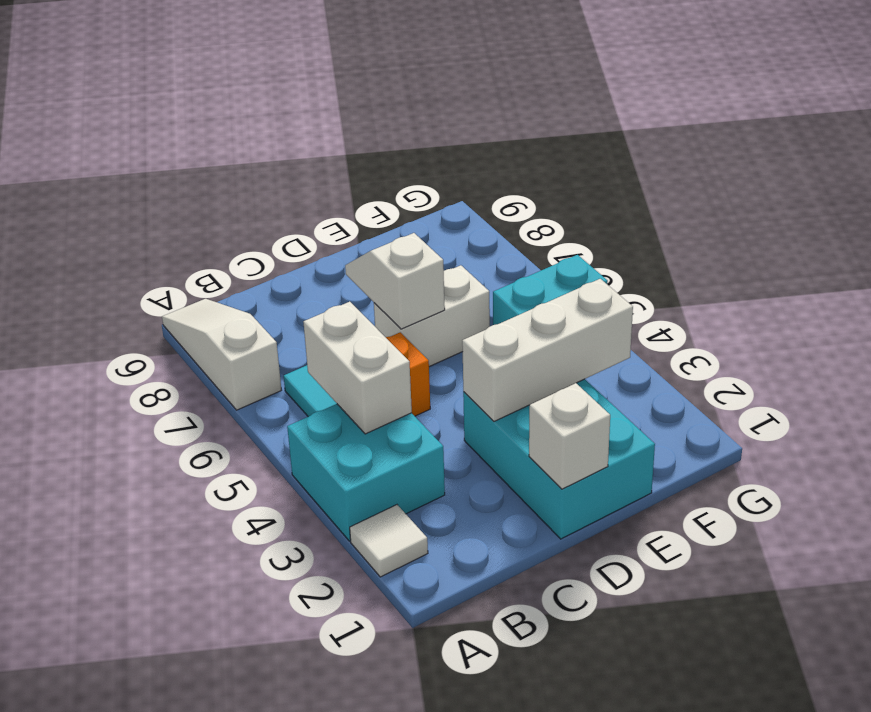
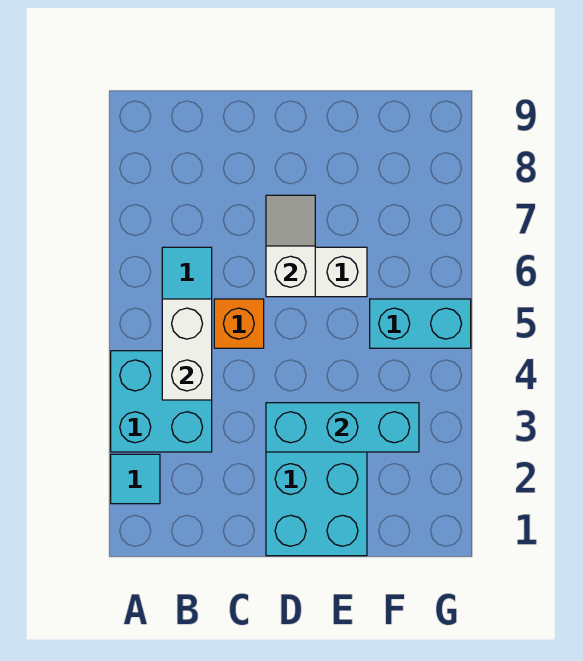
white 1x1 tile [350,505,428,577] -> cyan 1x1 tile [111,454,160,504]
white 1x3 slope [162,299,281,410] -> none
white 1x1 brick [529,383,610,489] -> none
white 1x3 brick [462,279,633,421] -> cyan 1x3 brick [266,403,419,452]

